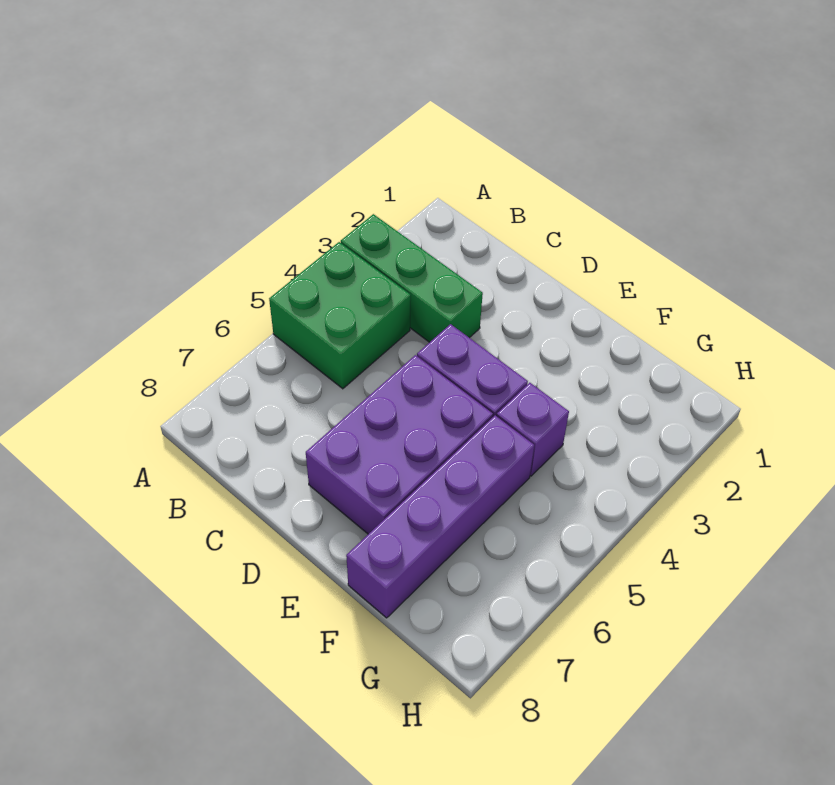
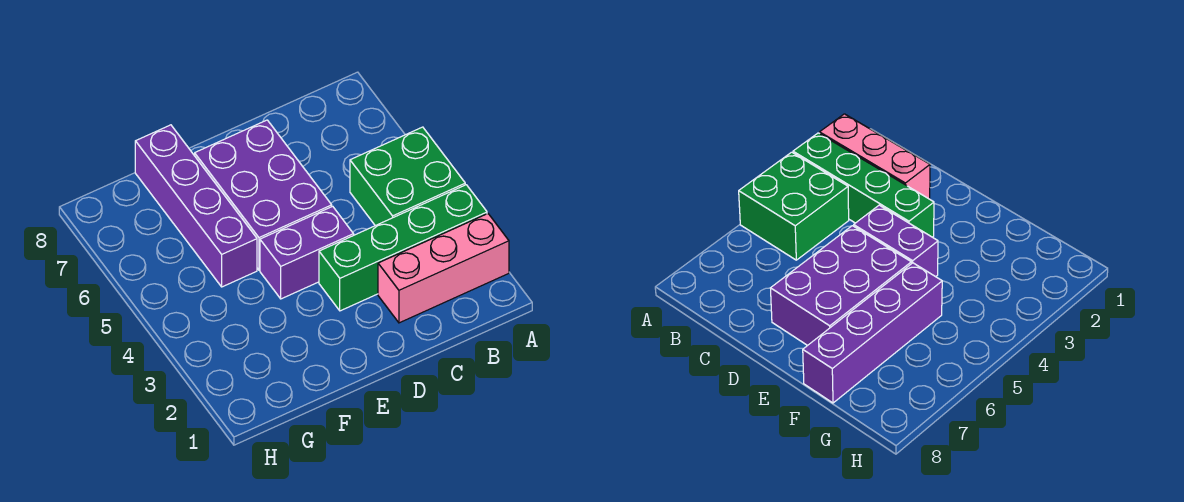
none -> pink 1x3 brick [378,214,509,323]
green 1x3 brick [341,214,483,342] -> green 1x4 brick [319,185,487,311]
purple 1x1 brick [497,383,569,476] -> none

